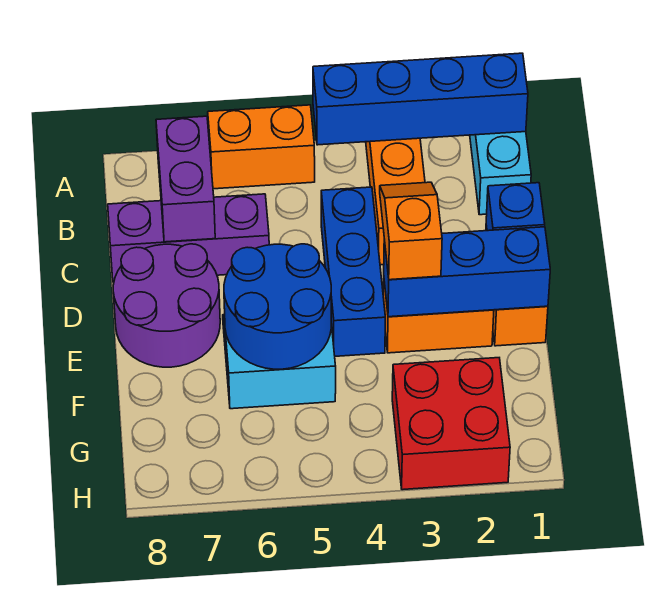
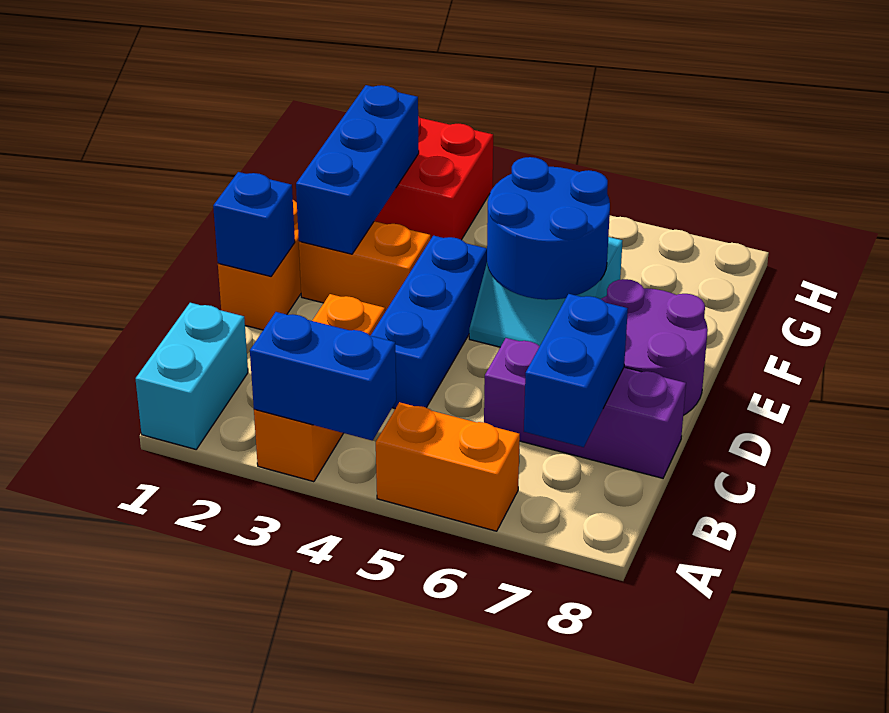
blue 1x4 brick [313,53,528,145] -> blue 1x2 brick [250,312,396,441]
purple 1x2 brick [156,116,215,242] -> blue 1x2 brick [524,294,628,447]
orange 1x2 slope [380,182,442,280] -> none
blue 1x3 brick [384,227,550,317] -> blue 1x3 brick turned to [296,85,419,254]

